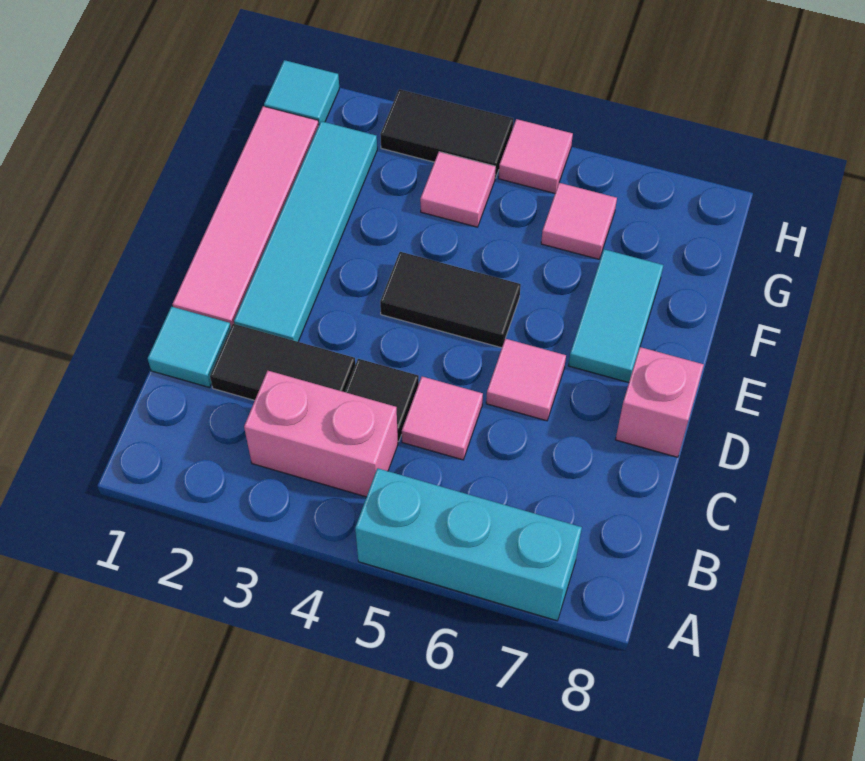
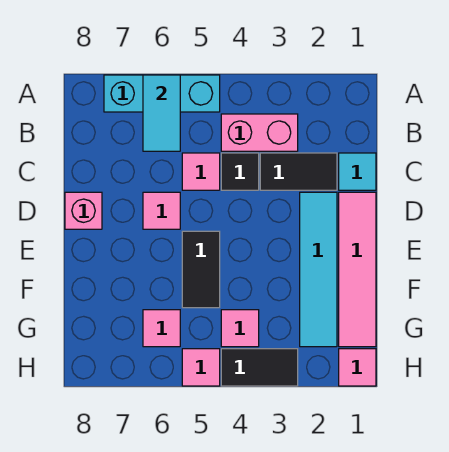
black 1x2 tile [380,252,521,348] -> black 1x2 tile turned to [182,231,220,308]
cyan 1x2 tile [568,249,663,383] -> cyan 1x2 tile moved to [143,75,180,151]
cyan 1x1 tile [264,60,339,125] -> pink 1x1 tile [339,349,376,386]

